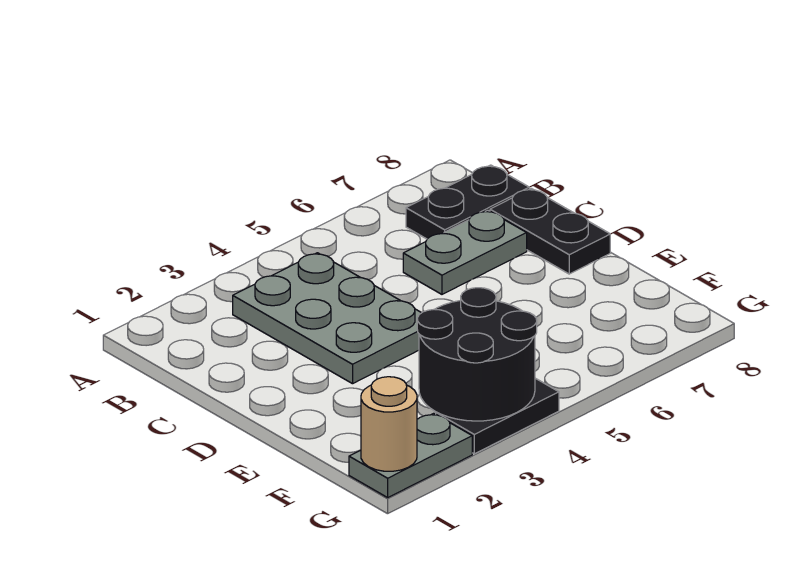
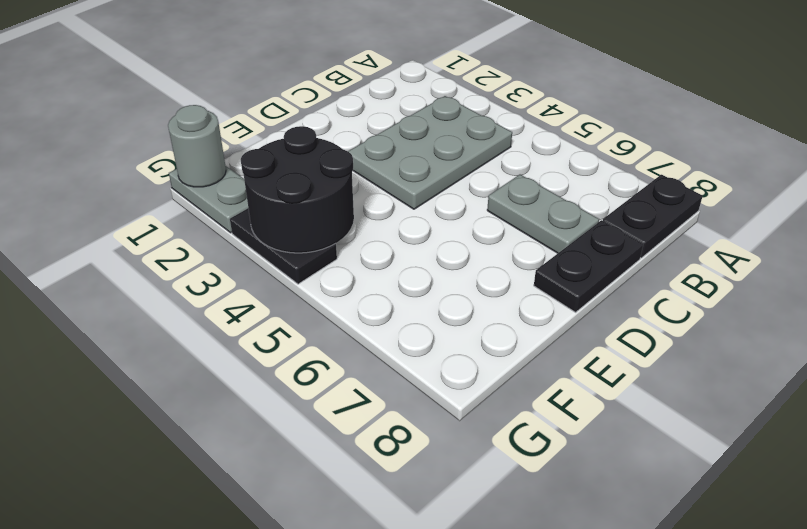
black 1x2 plate [406,165,529,239] -> black 1x2 plate turned to [603,175,703,258]
tan 1x1 round brick [361,377,417,471] -> grey 1x1 round brick [168,105,226,187]

